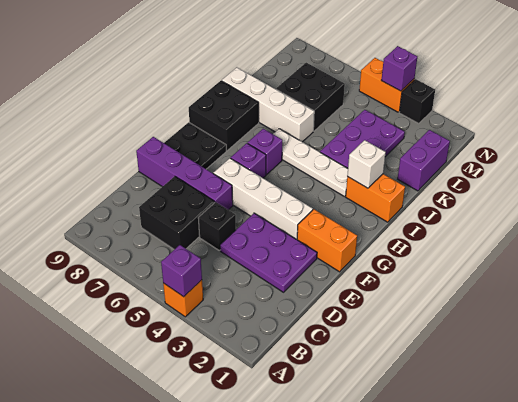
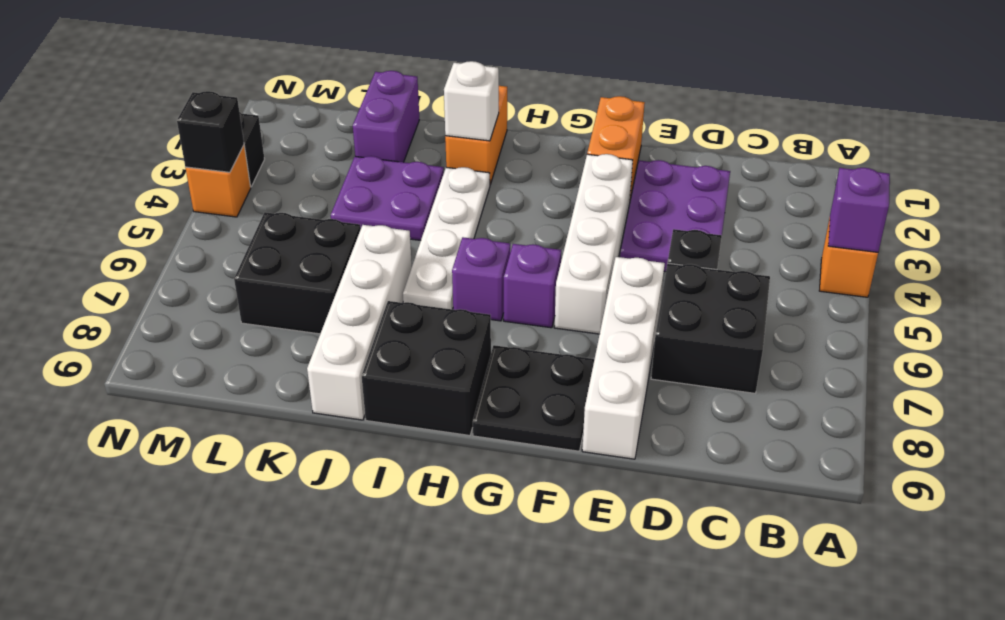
purple 1x4 brick [136,137,233,210] -> white 1x4 brick [582,257,665,459]
purple 2x3 plate [320,110,405,168] -> purple 2x2 plate [331,156,444,240]
purple 1x2 brick [398,130,450,191] -> purple 1x2 brick turned to [353,71,419,162]
orange 1x2 brick [359,58,414,112] -> orange 1x1 brick [185,146,251,217]
purple 1x1 brick [381,46,417,91] -> black 1x1 brick [177,91,244,172]

